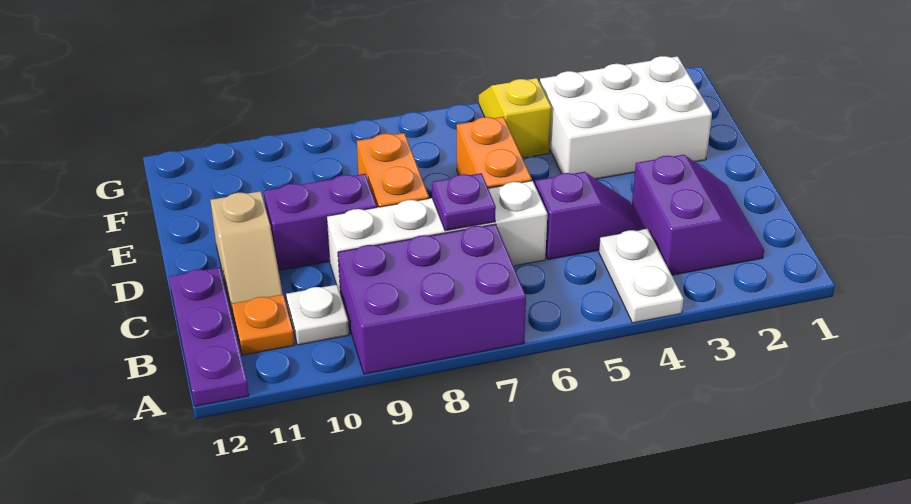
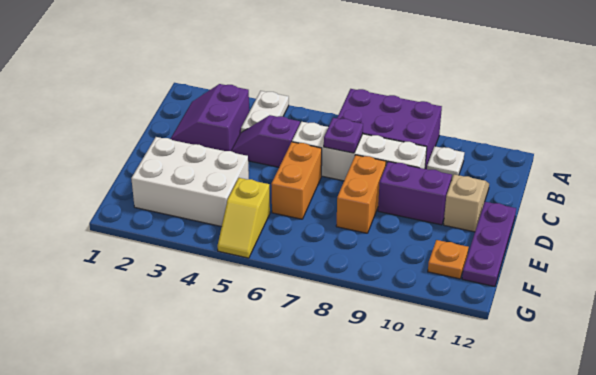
purple 1x3 plate [169,267,249,406] -> purple 1x3 plate moved to [462,202,516,287]
orange 1x1 plate [232,294,295,355] -> orange 1x1 plate moved to [428,240,469,279]

